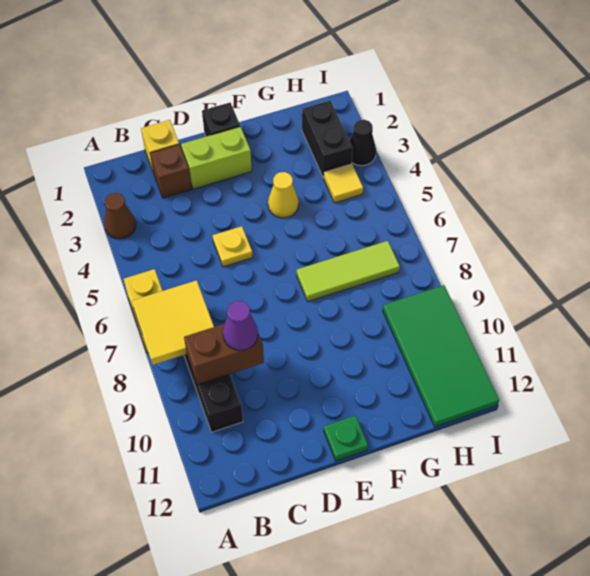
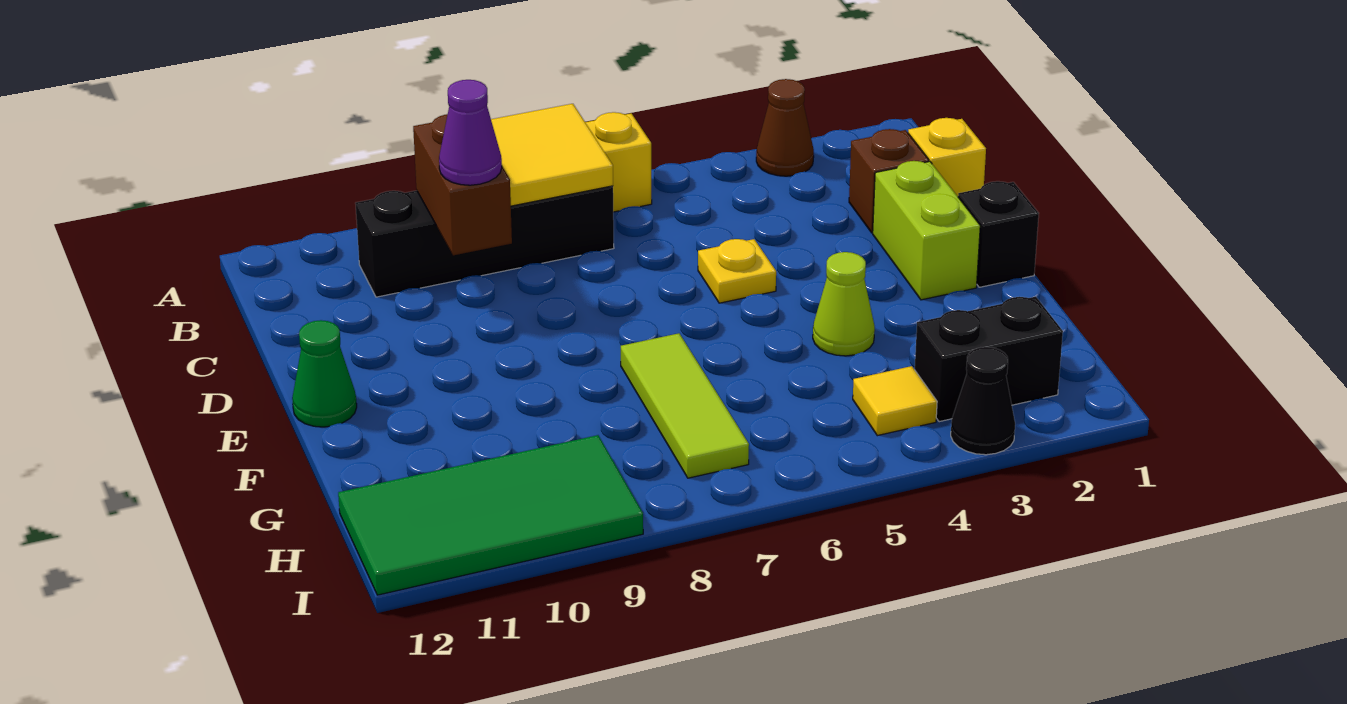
green 1x1 plate [324,416,368,461] -> green 1x1 cone [292,320,357,427]
yellow 1x1 cone [268,172,299,218] -> lime 1x1 cone [813,252,875,356]

